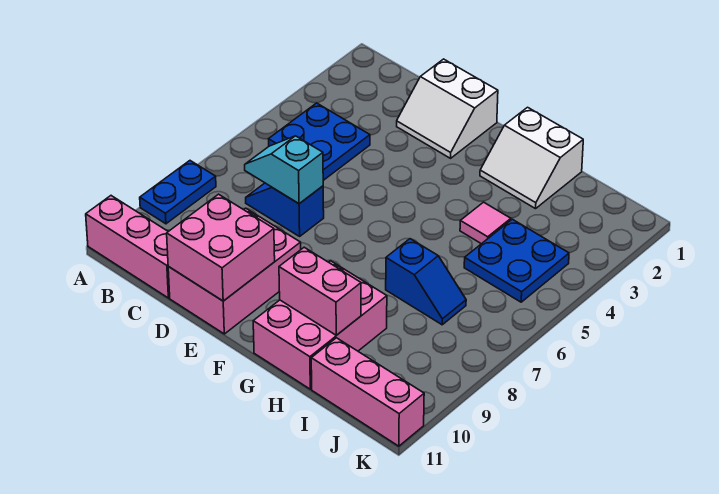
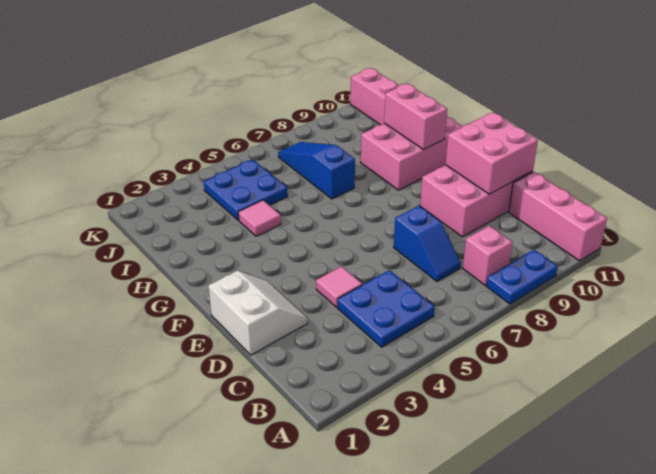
none -> pink 1x1 brick [463,226,512,285]
cyan 1x2 slope [245,136,323,204] -> none
none -> pink 1x1 tile [316,266,362,307]
white 2x2 slope [480,107,583,209] -> none
blue 1x2 slope [386,239,466,325] -> blue 1x3 slope [278,142,355,199]

